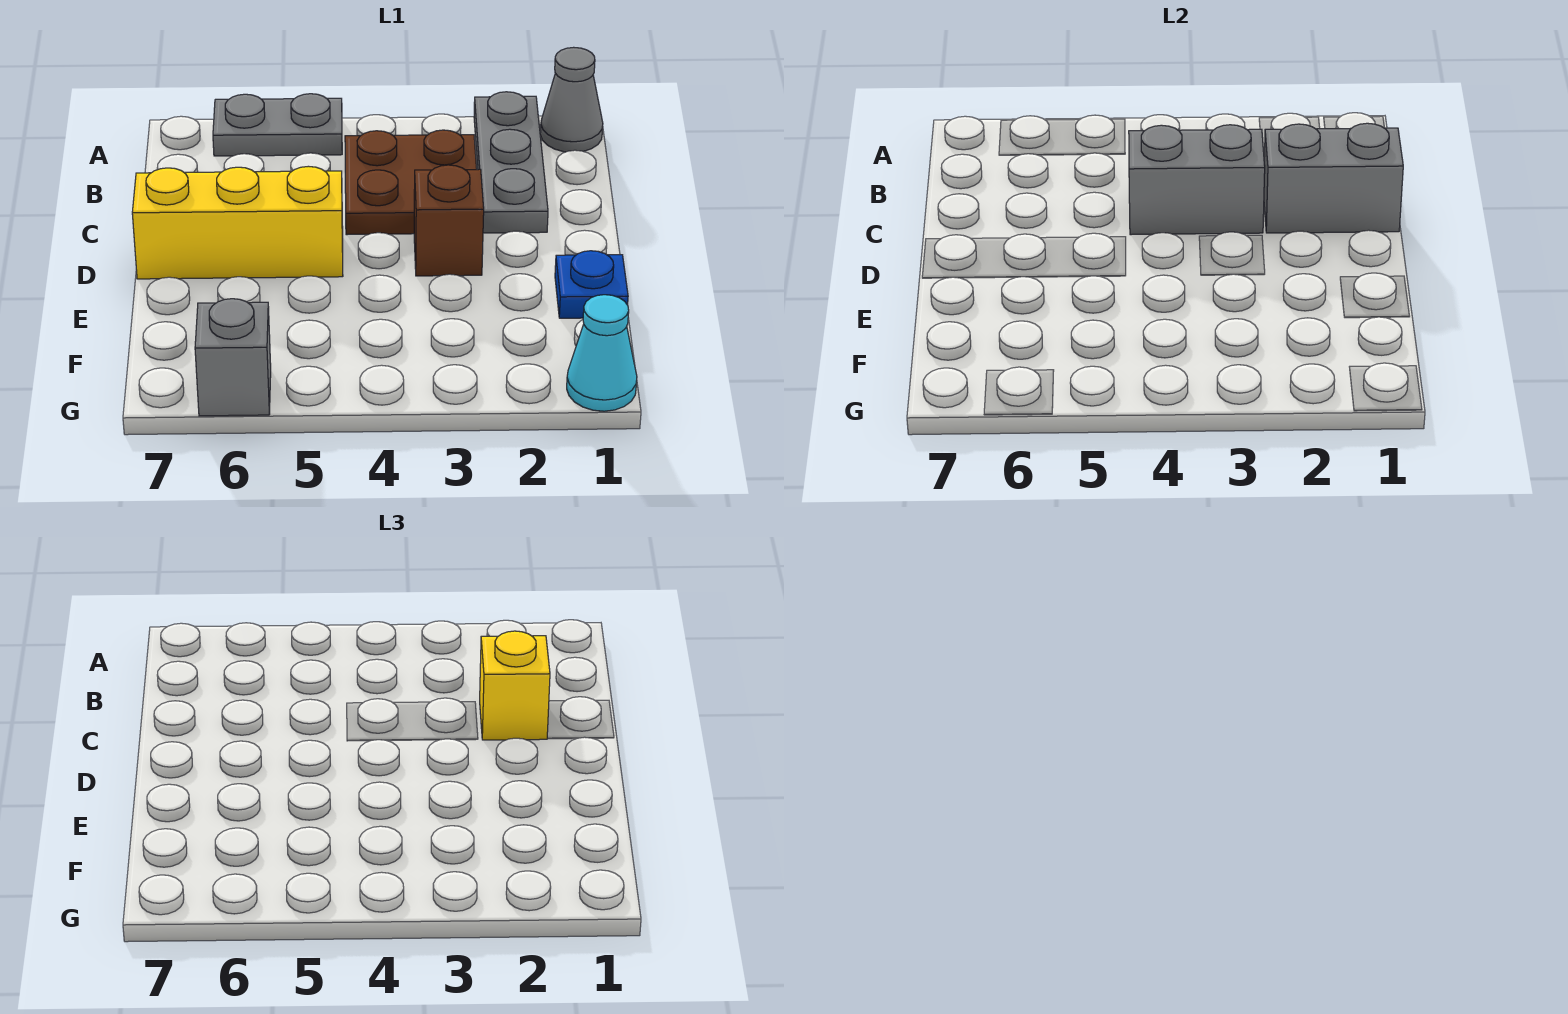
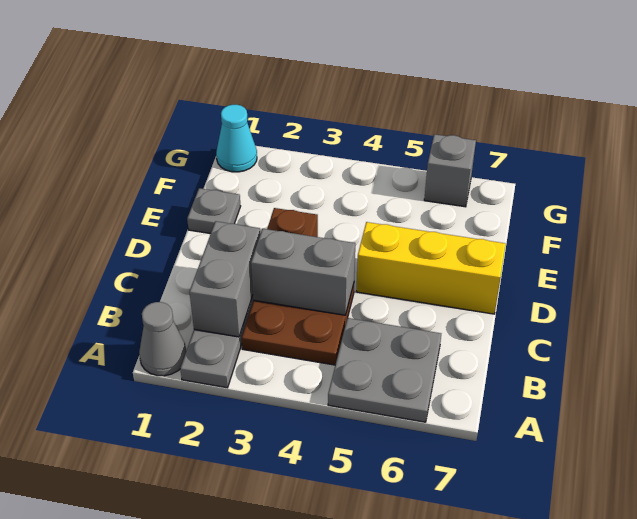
grey 1x2 plate [213,94,342,156] -> grey 2x2 plate [328,318,441,422]
grey 1x2 brick [1264,123,1403,233] -> grey 1x2 brick turned to [190,221,260,337]
yellow 1x1 brick [480,631,550,740] -> none
blue 1x1 plate [555,251,628,318] -> grey 1x1 plate [187,188,241,234]

